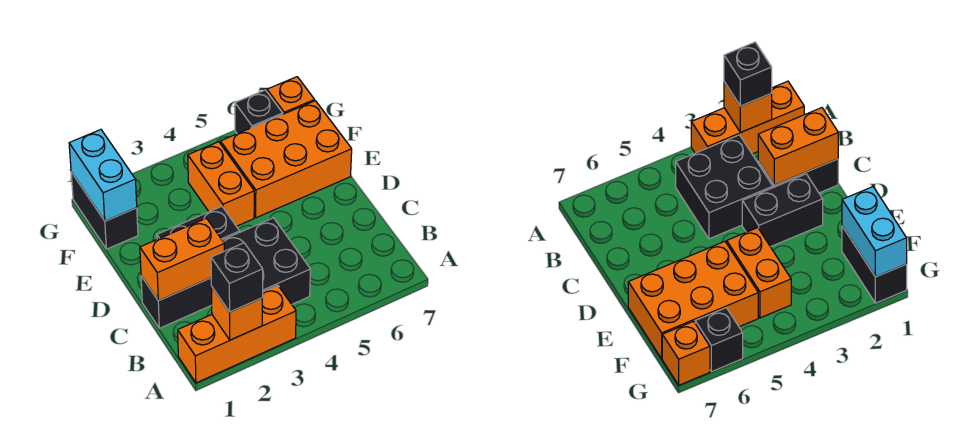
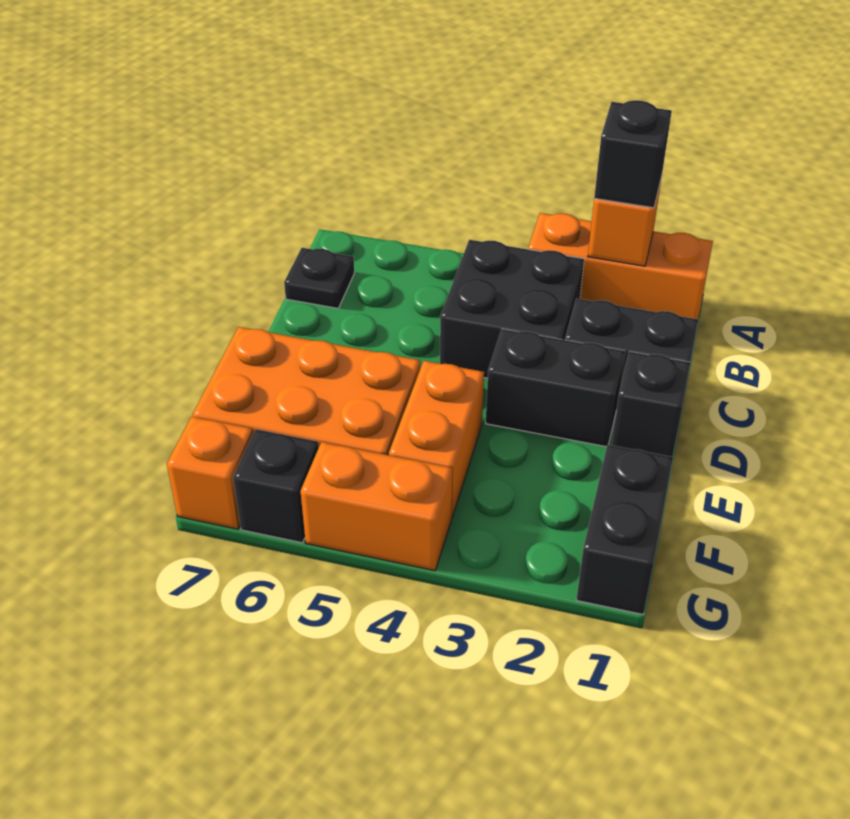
none -> black 1x1 plate [284,248,354,308]
orange 1x2 brick [140,218,224,301] -> orange 1x2 brick moved to [301,442,453,571]
none -> black 1x1 brick [612,351,691,457]
cyan 1x2 brick [69,130,137,221] -> none

